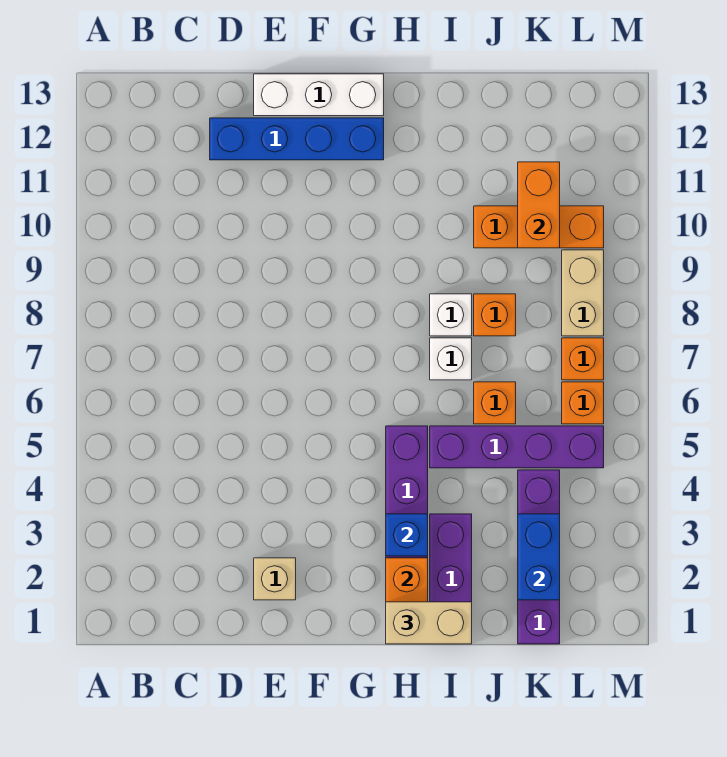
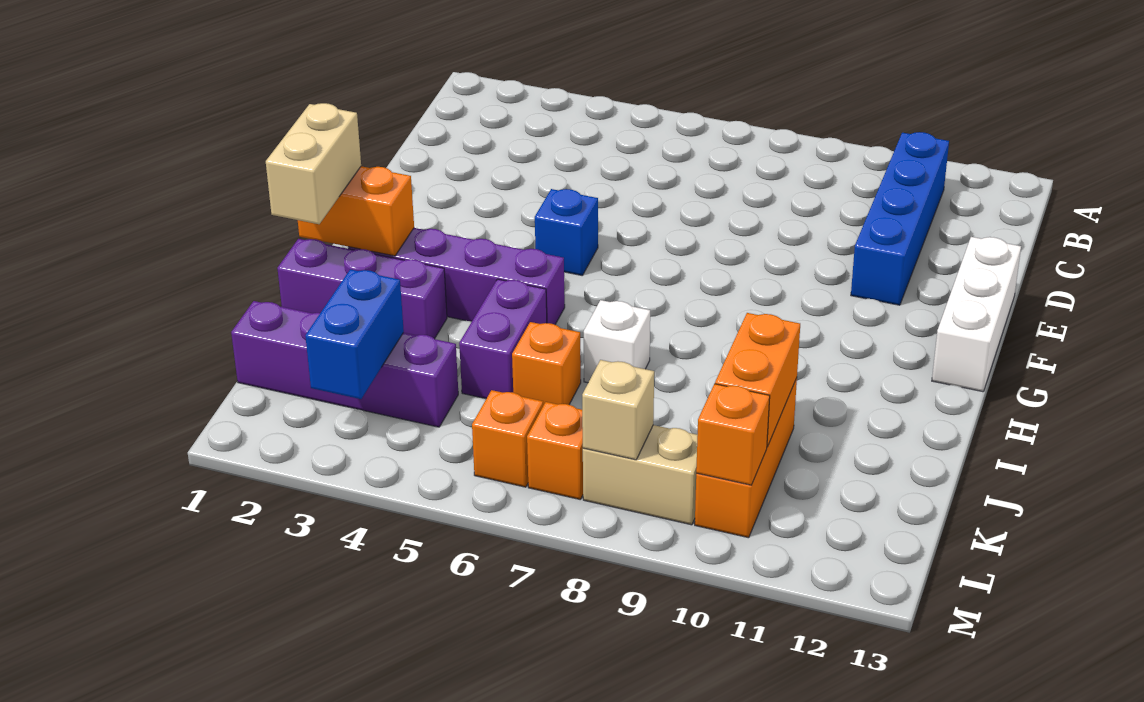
blue 1x4 brick [210,118,384,160] -> blue 1x4 brick moved to [851,132,949,305]
tan 1x1 brick [254,558,296,600] -> tan 1x1 brick moved to [582,360,654,460]
blue 1x1 brick [386,514,428,556] -> blue 1x1 brick moved to [535,189,598,275]
purple 1x4 brick [430,426,604,468] -> purple 1x2 brick [459,279,547,399]
white 1x1 brick [430,294,472,336] -> none
orange 1x1 brick [474,294,516,336] -> orange 1x1 brick moved to [696,384,770,485]
blue 1x2 brick [518,514,560,600] -> blue 1x2 brick turned to [305,269,404,399]
orange 1x2 brick [518,162,560,248] -> orange 1x2 brick turned to [715,313,800,447]

